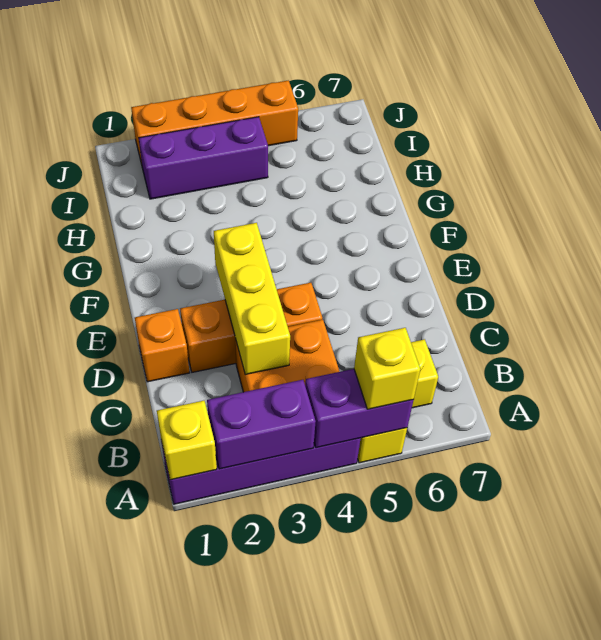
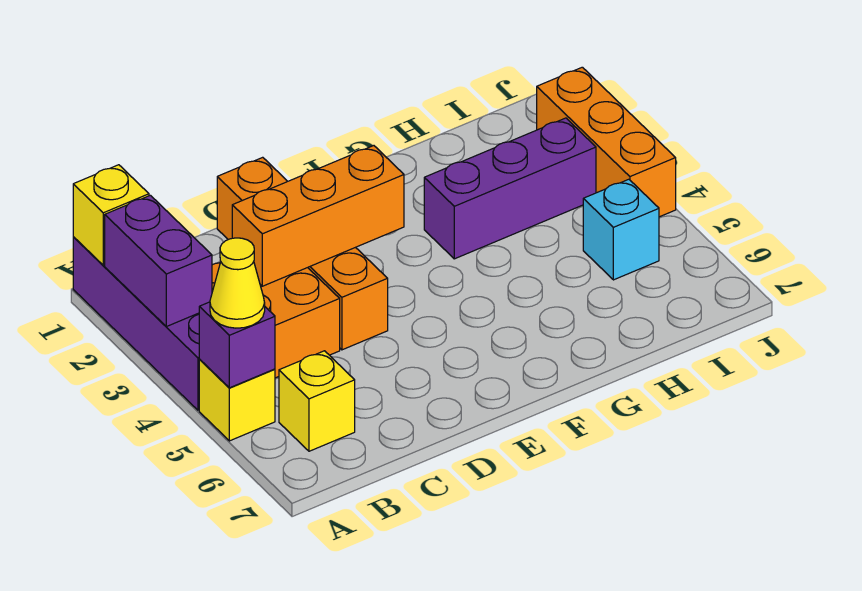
purple 1x2 brick [305,369,413,448] -> purple 1x1 brick [199,302,275,388]
yellow 1x1 brick [354,328,420,409] -> yellow 1x1 cone [210,238,265,328]
yellow 1x3 brick [214,223,290,375] -> orange 1x3 brick [232,146,404,286]
purple 1x3 brick [139,117,268,199] -> purple 1x3 brick turned to [424,118,596,259]
none -> cyan 1x1 brick [583,179,659,280]
orange 1x4 brick [131,80,298,164] -> orange 1x3 brick [537,67,676,217]

